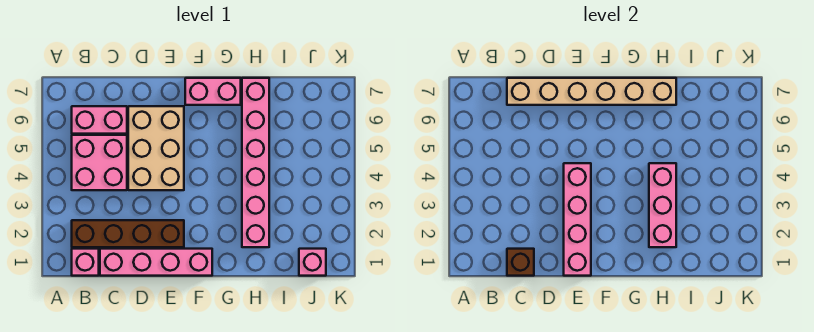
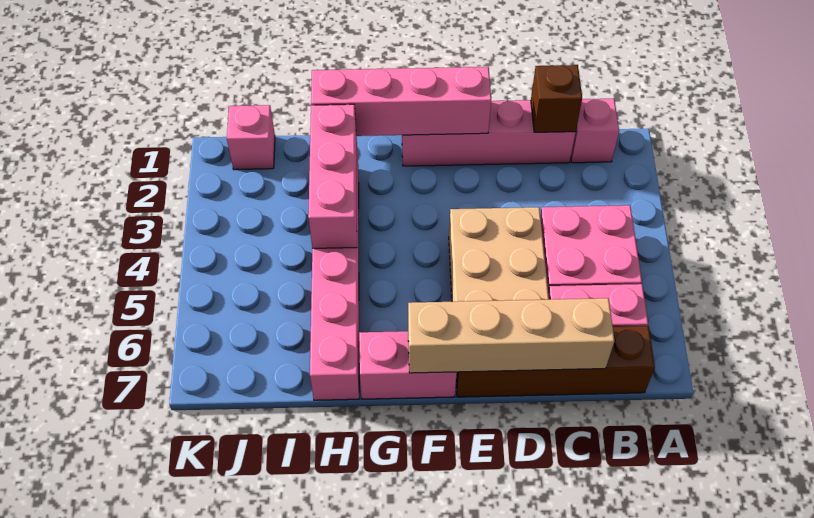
brown 1x4 brick [72,220,184,247] -> brown 1x4 brick moved to [456,326,655,397]
tan 1x6 brick [507,78,676,105] -> tan 1x4 brick [408,298,614,373]
pink 1x4 brick [564,163,591,276] -> pink 1x4 brick turned to [311,67,491,136]

